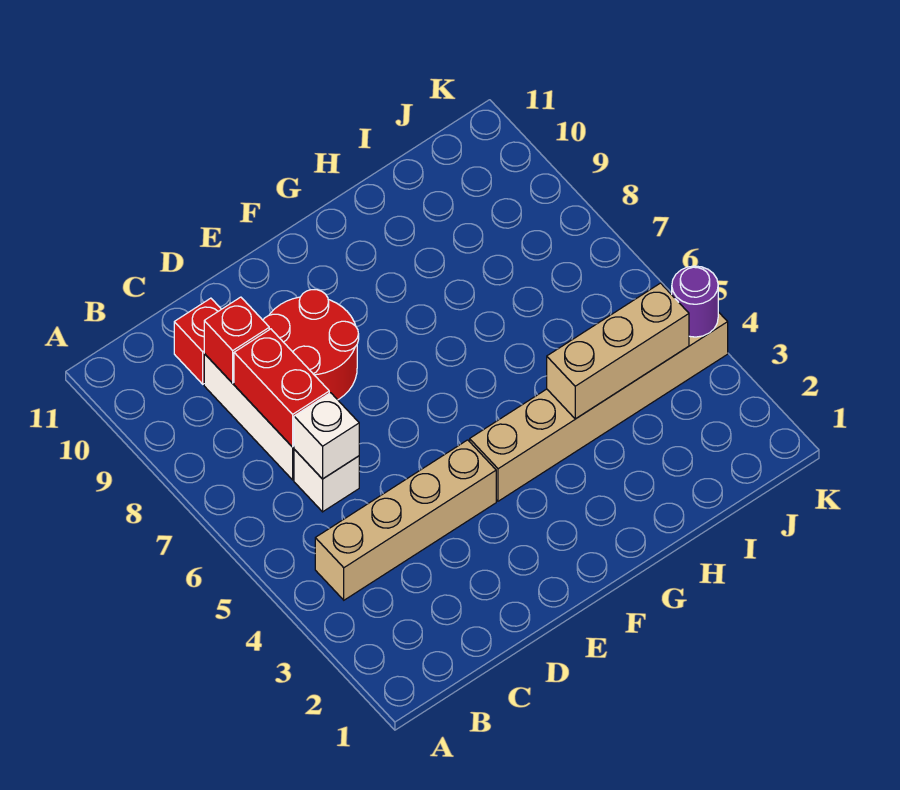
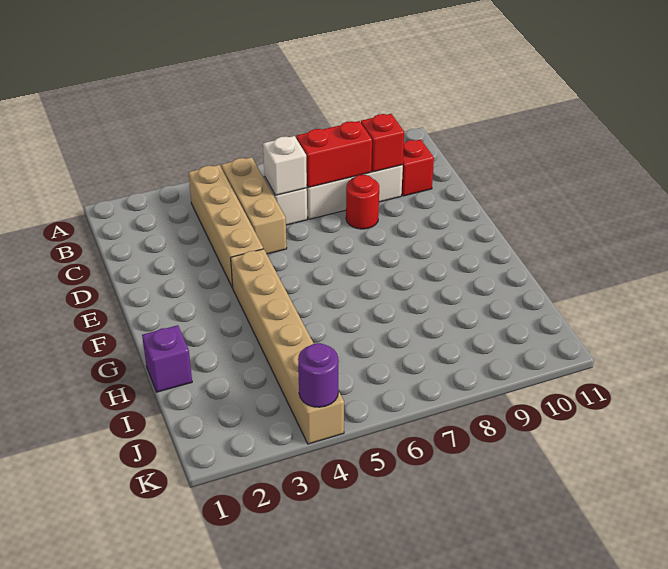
red 2x2 round brick [263,290,359,400] -> red 1x1 round brick [346,174,379,229]
none -> purple 1x1 brick [142,325,192,392]
tan 1x3 brick [547,283,689,419] -> tan 1x3 brick moved to [221,157,287,254]

